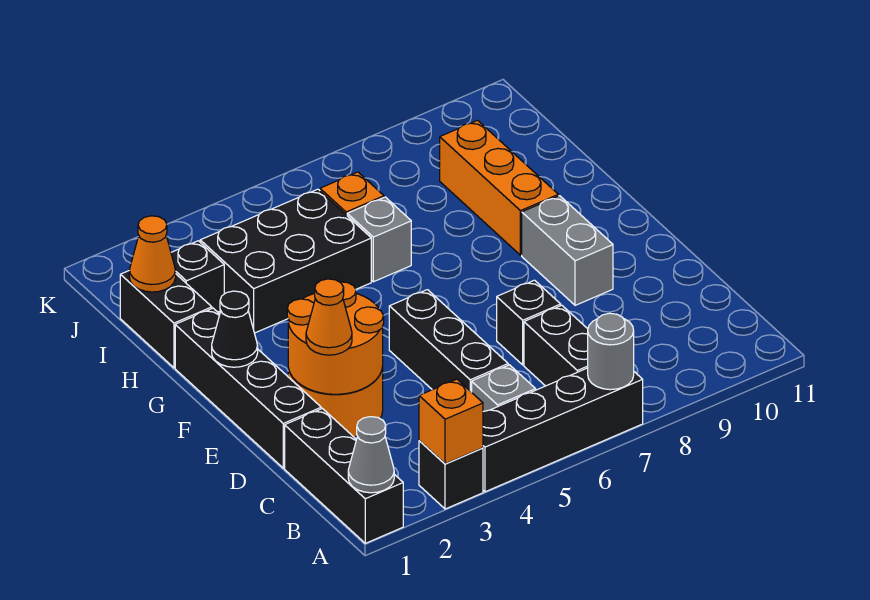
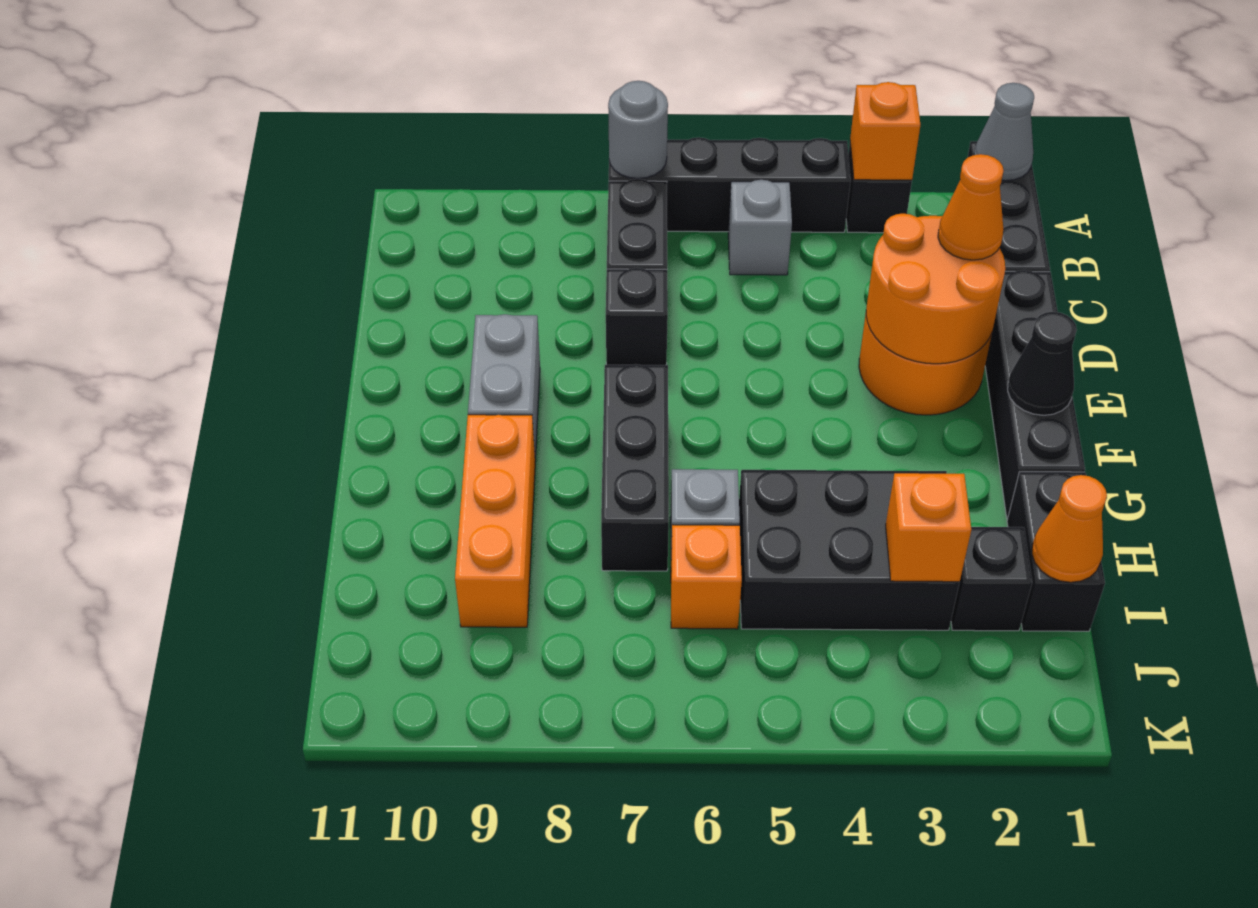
black 1x3 brick [389,290,508,392] -> black 1x3 brick moved to [601,364,669,571]
none -> orange 1x1 brick [886,473,971,582]

